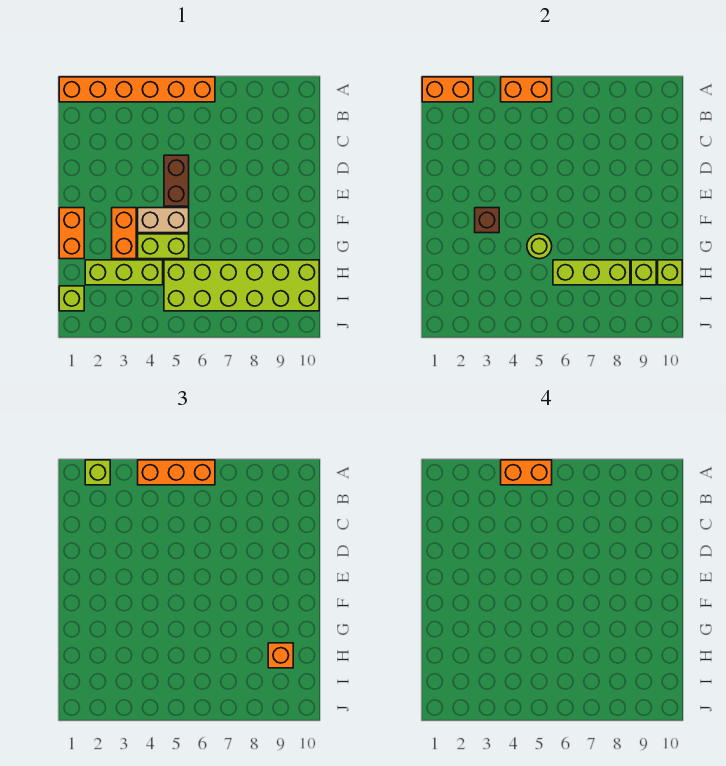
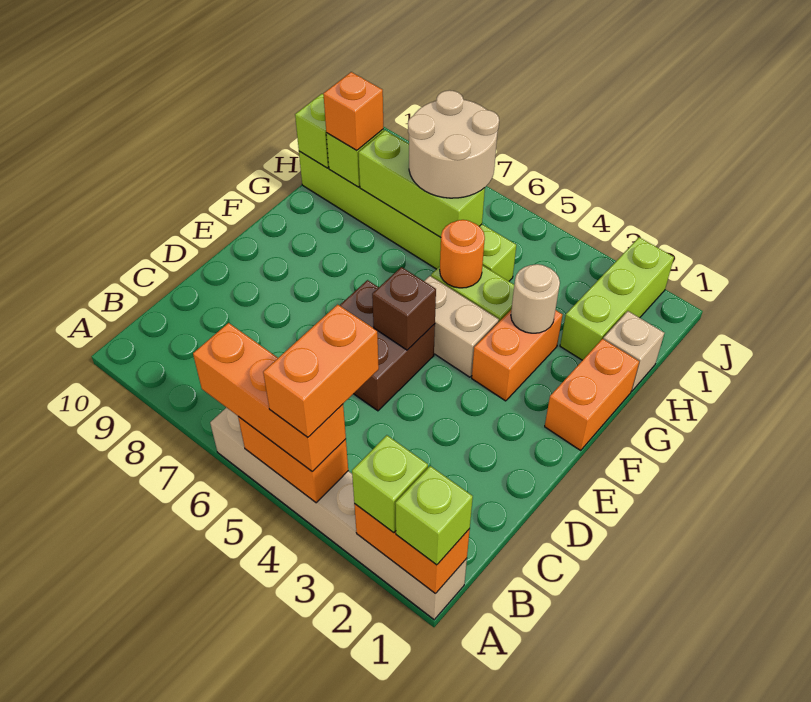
orange 1x6 brick [59,77,215,102] -> tan 1x6 brick [210,407,467,620]
orange 1x2 brick [501,460,552,485] -> orange 1x2 brick turned to [263,304,379,437]
brown 1x2 brick [164,155,189,206] -> brown 2x2 brick [340,280,435,411]
brown 1x1 brick [475,208,499,233] -> brown 1x1 brick moved to [372,267,436,350]
none -> tan 1x1 round brick [511,264,560,333]
lime 1x1 round brick [527,234,552,259] -> orange 1x1 round brick [440,220,485,288]
none -> tan 1x1 brick [603,311,664,391]
lime 1x3 brick [85,260,163,285] -> lime 1x3 brick turned to [560,237,674,360]
lime 2x6 brick [164,260,319,311] -> lime 1x6 brick [299,151,516,281]
none -> tan 2x2 round brick [408,90,499,198]
lime 1x1 brick [59,286,84,311] -> lime 1x1 brick moved to [395,466,473,565]

